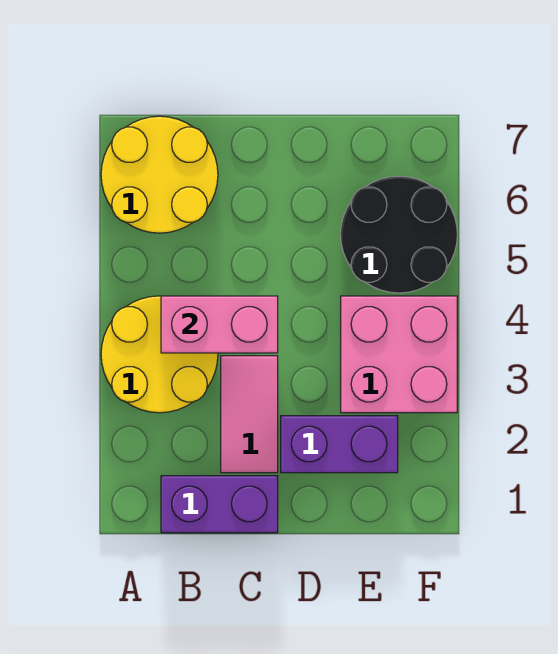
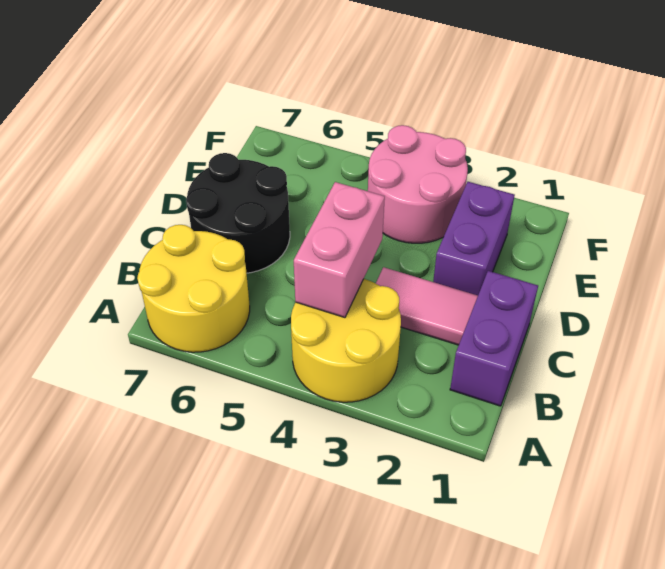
pink 2x2 brick [341,296,457,413] -> pink 2x2 round brick [368,125,468,243]
black 2x2 round brick [341,176,457,293] -> black 2x2 round brick moved to [186,153,290,273]

